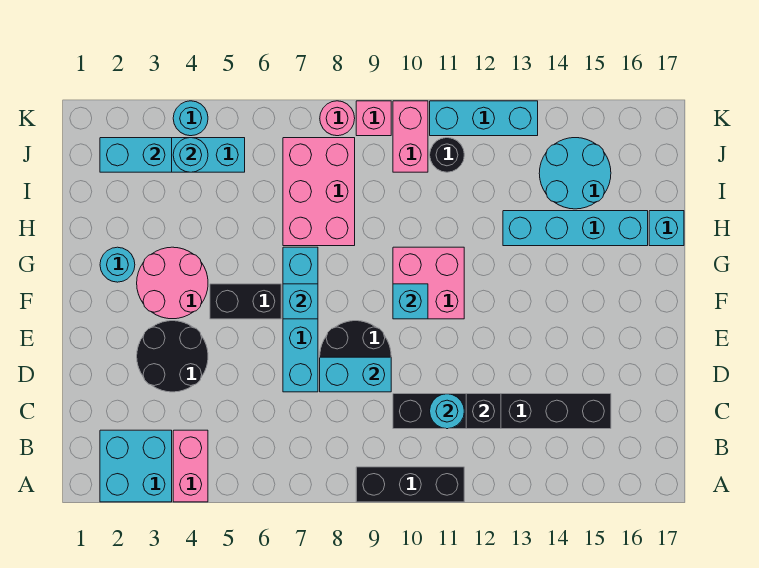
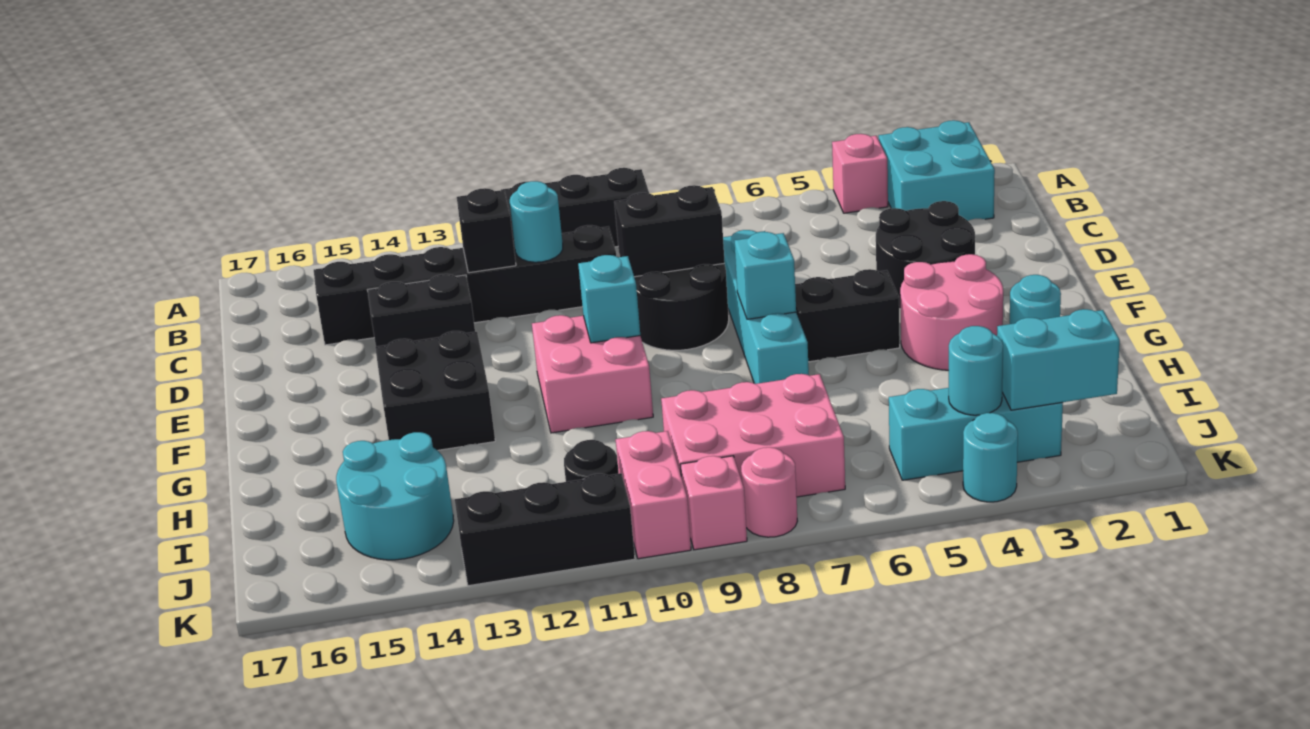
pink 1x2 brick [173,430,208,502] -> pink 1x1 brick [832,134,888,213]
cyan 1x2 brick [320,357,391,392] -> black 1x2 brick [614,185,725,277]
none -> black 1x2 brick [367,274,475,346]
none -> black 2x2 brick [375,331,495,450]
pink 2x3 brick [283,138,355,246] -> pink 2x3 brick turned to [661,374,845,497]
cyan 1x4 brick [503,211,648,246] -> none
cyan 1x1 brick [649,211,684,246] -> none
cyan 1x3 brick [430,101,538,136] -> black 1x3 brick [455,473,635,586]

